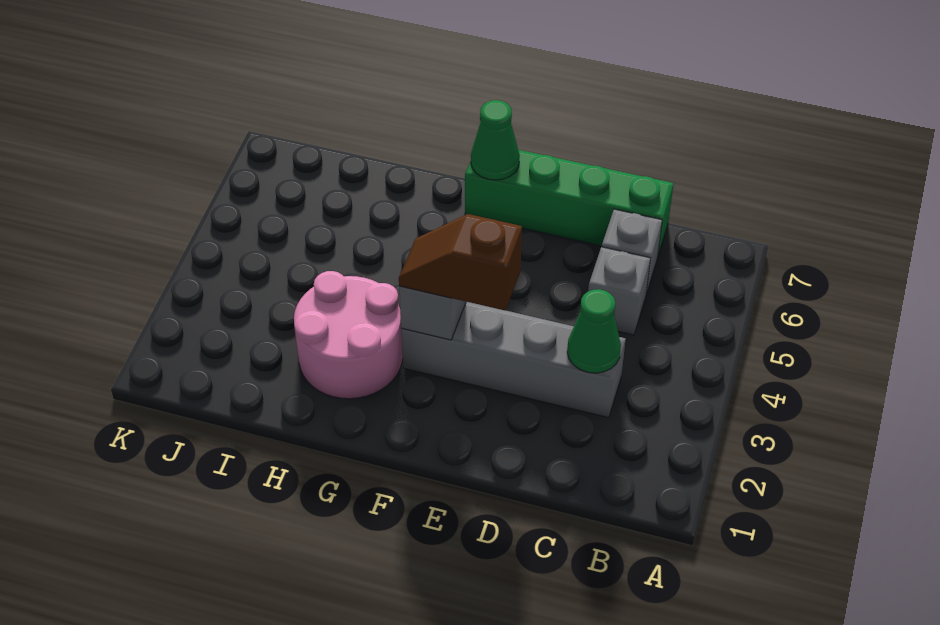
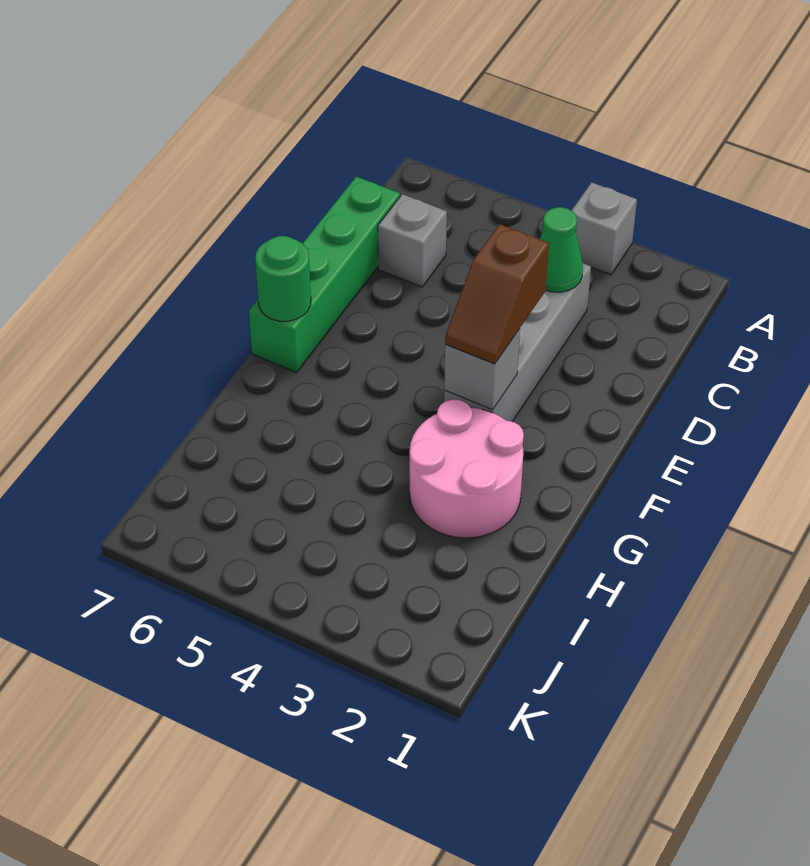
grey 1x1 brick [588,247,650,335] -> grey 1x1 brick moved to [571,182,637,275]
green 1x1 cone [471,100,520,180] -> green 1x1 round brick [255,236,311,321]

